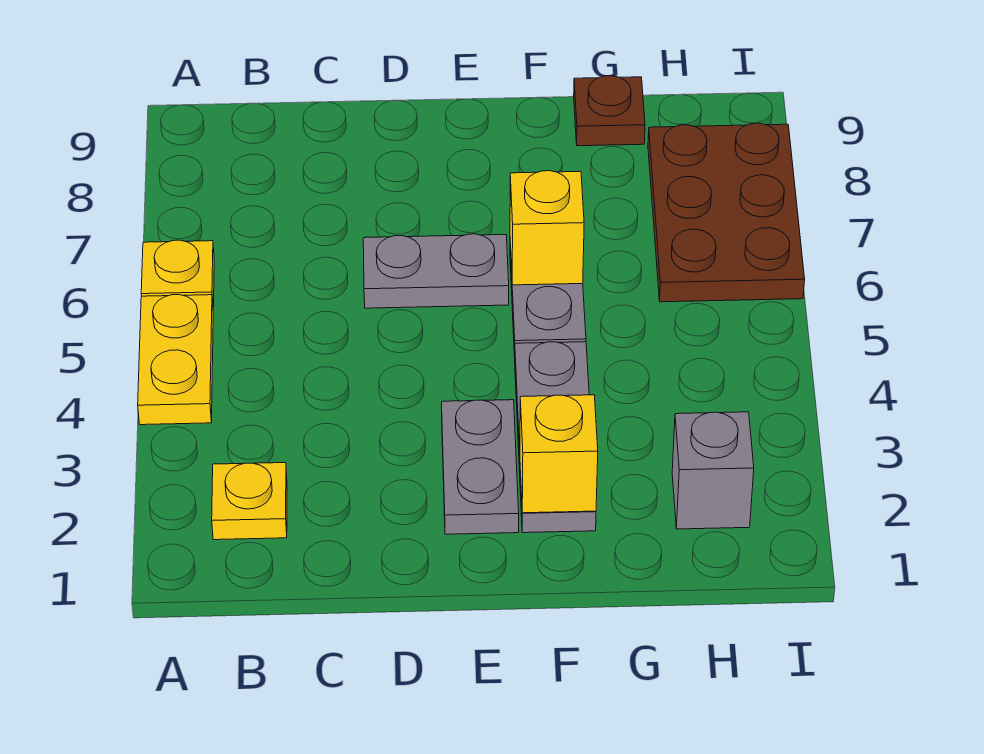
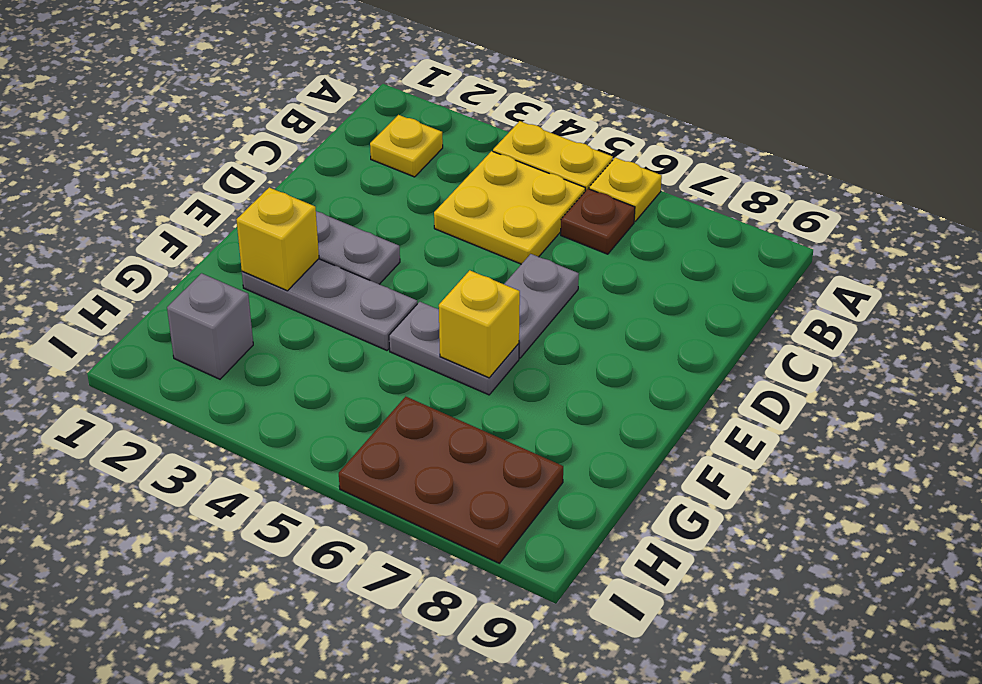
none -> yellow 2x2 plate [434,151,585,264]
brown 1x1 plate [574,76,645,146] -> brown 1x1 plate moved to [561,189,635,254]

